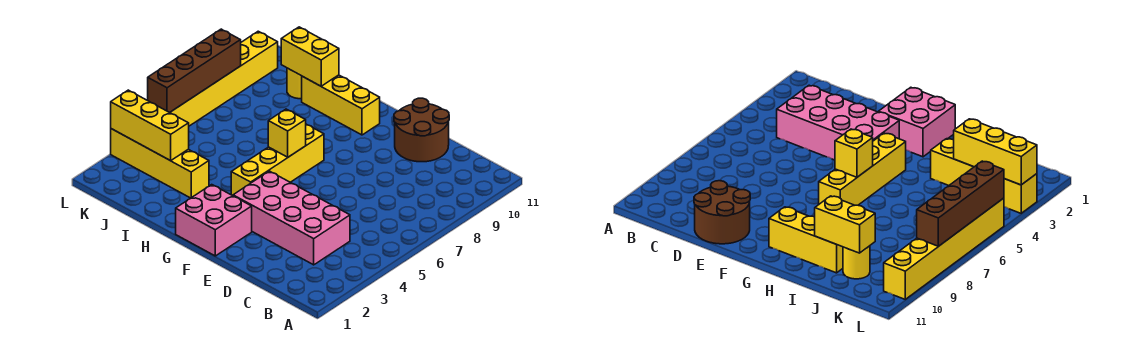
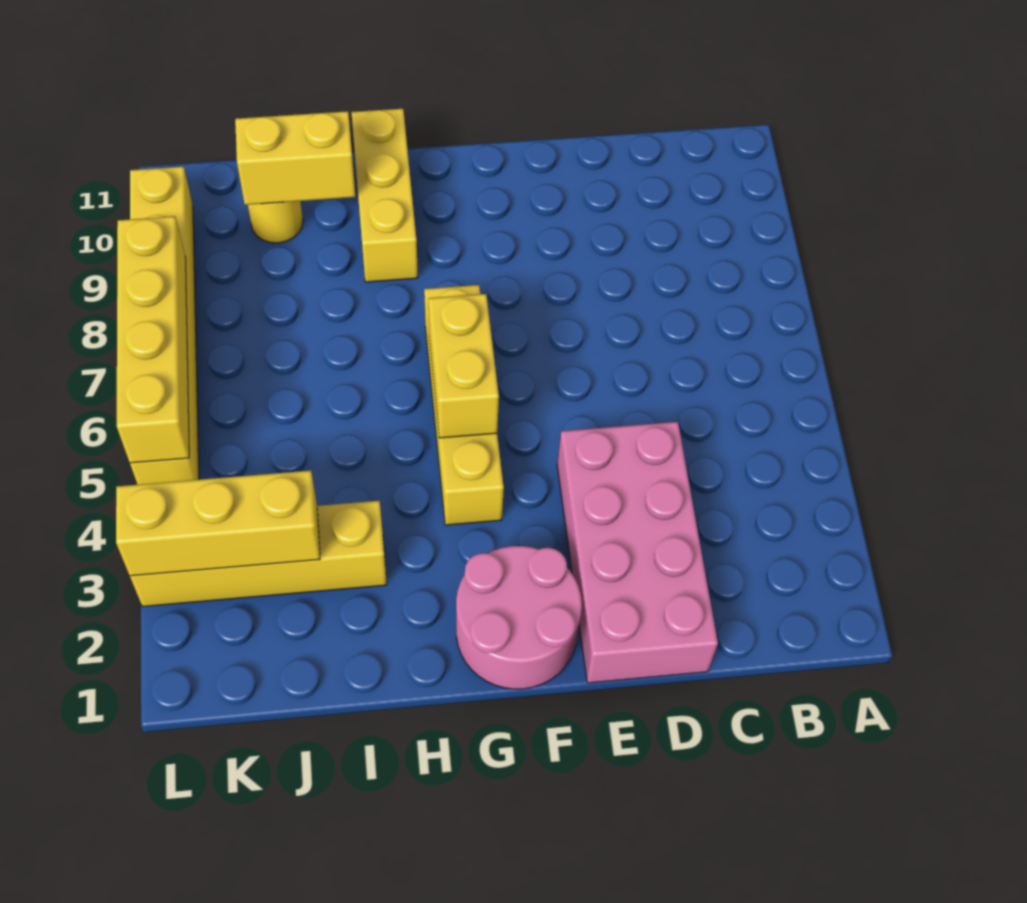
pink 2x4 brick [233,171,350,265] -> pink 2x4 brick turned to [557,422,718,683]
brown 2x2 round brick [394,98,449,162] -> none
pink 2x2 brick [176,185,252,256] -> pink 2x2 round brick [456,546,582,689]
yellow 1x1 brick [268,109,306,157] -> yellow 1x2 brick [428,294,499,438]
yellow 1x3 brick [302,75,380,135] -> yellow 1x3 brick turned to [351,109,418,282]
brown 1x4 brick [148,29,241,113] -> yellow 1x4 brick [117,216,189,463]

